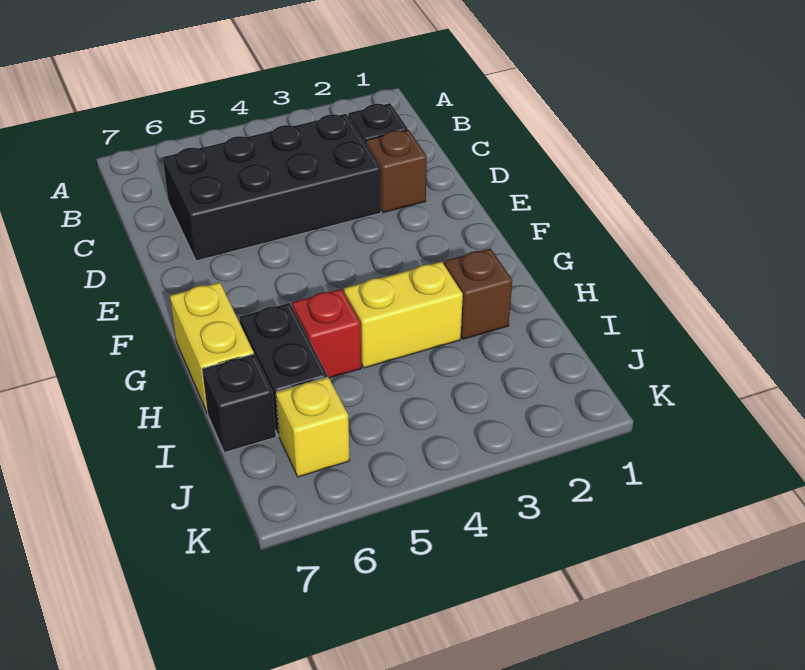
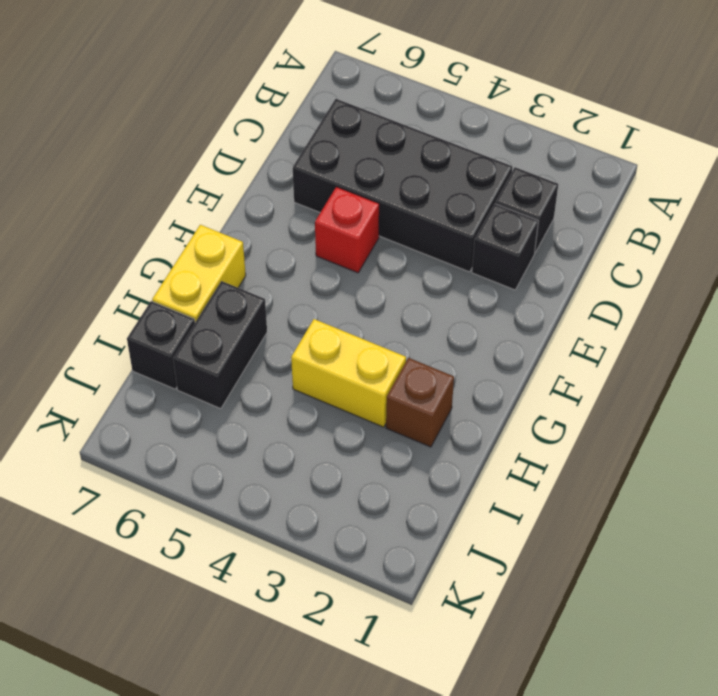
brown 1x1 brick [366,130,427,212] -> black 1x1 brick [472,204,538,290]
red 1x1 brick [292,289,361,378] -> red 1x1 brick moved to [315,187,379,273]
yellow 1x1 brick [276,377,350,477] -> none

